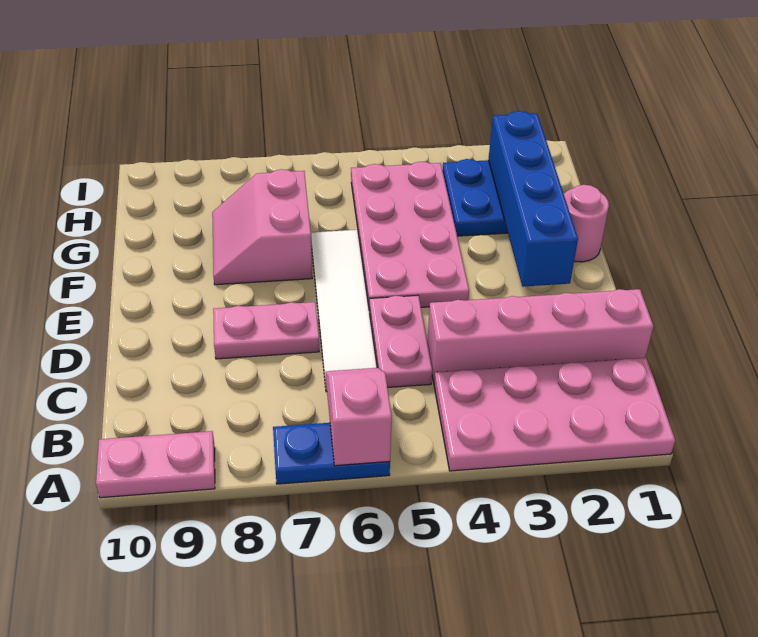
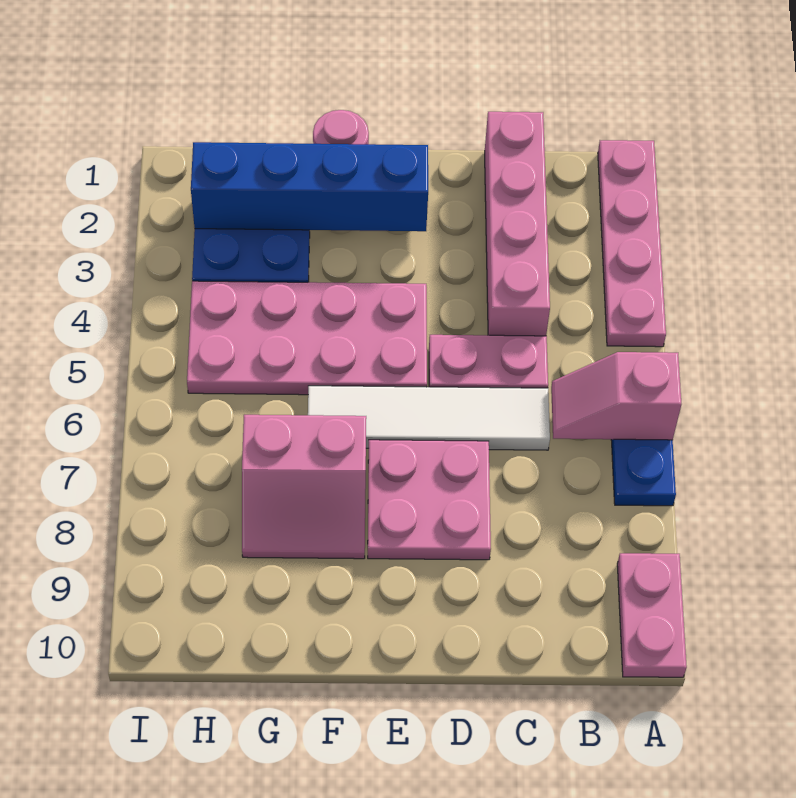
pink 2x4 plate [434,358,675,471] -> pink 1x4 plate [598,140,666,347]
pink 1x2 plate [213,302,319,359] -> pink 2x2 plate [368,440,491,560]

